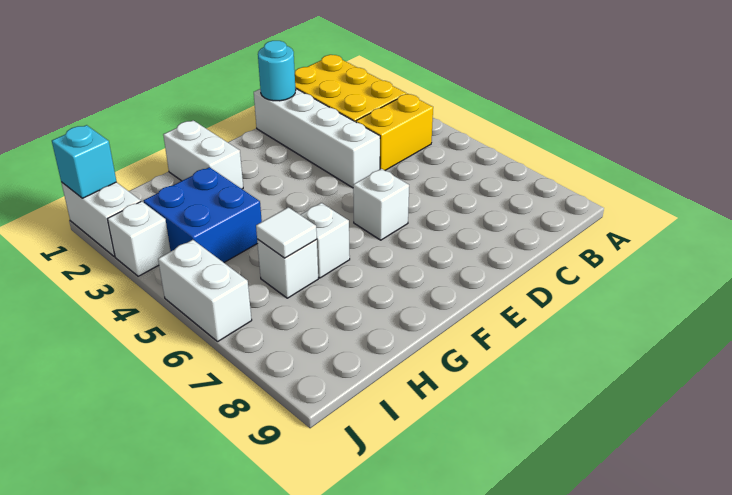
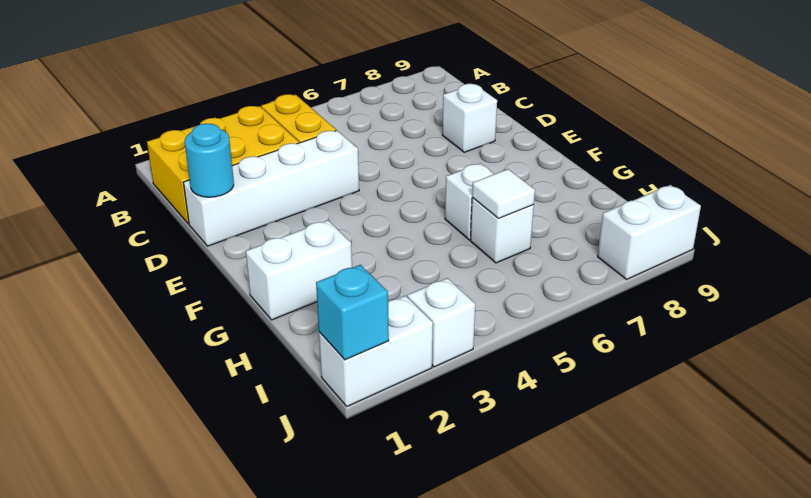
white 1x1 brick [353,169,409,240] -> white 1x1 brick moved to [442,84,497,152]
blue 2x2 brick [144,167,262,262] -> none
white 1x2 brick [158,240,252,342] -> white 1x2 brick moved to [598,185,701,279]

